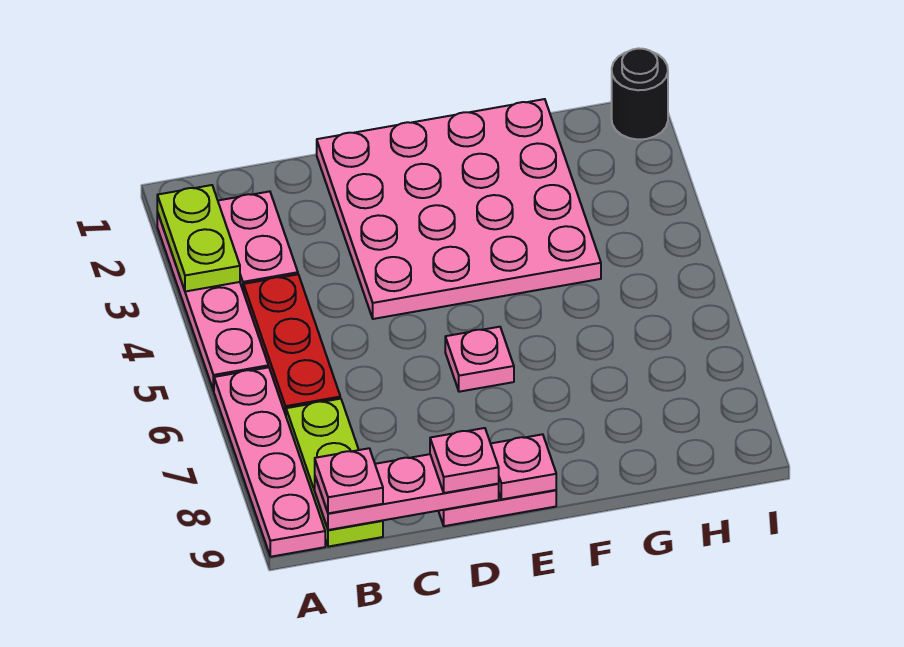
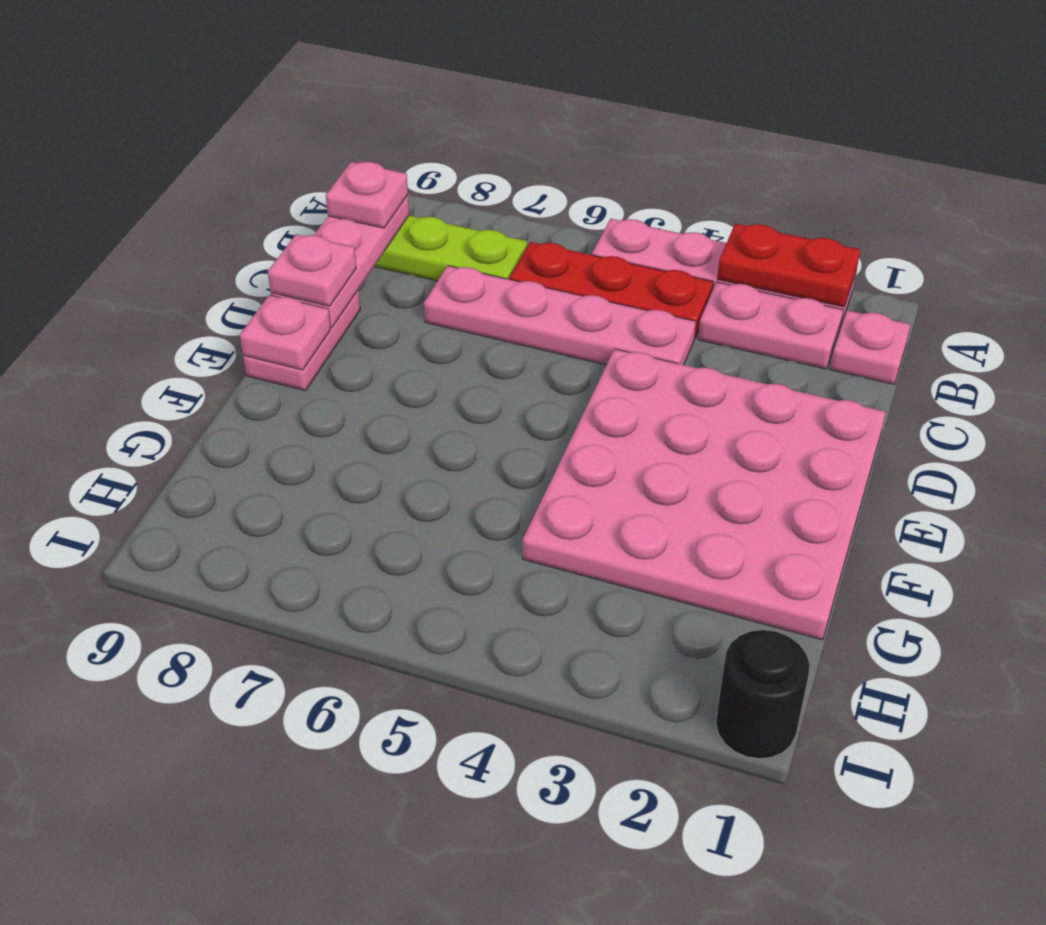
lime 1x2 plate [157,185,240,292] -> red 1x2 plate [717,224,860,307]
pink 1x4 plate [214,367,325,557] -> pink 1x4 plate moved to [424,266,696,365]
pink 1x1 plate [445,327,514,392] -> pink 1x1 plate moved to [830,310,911,384]

